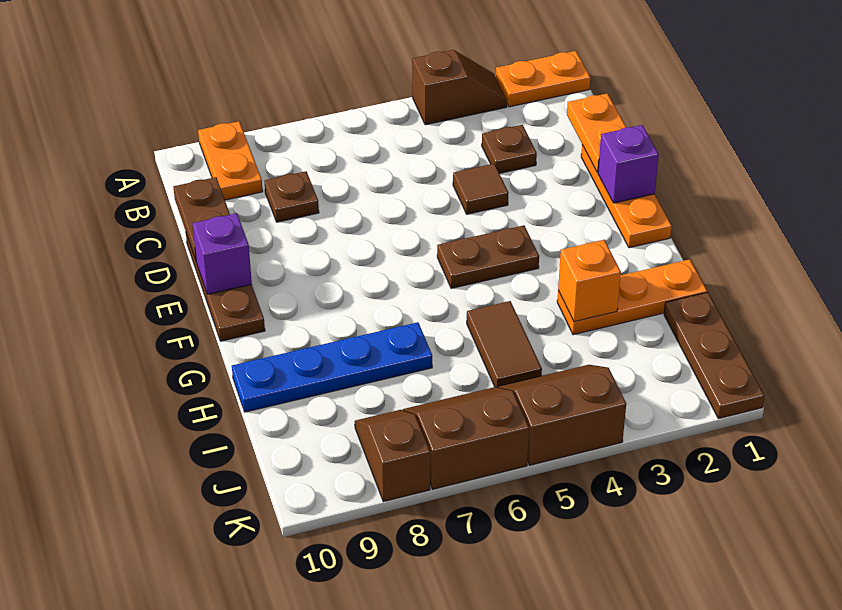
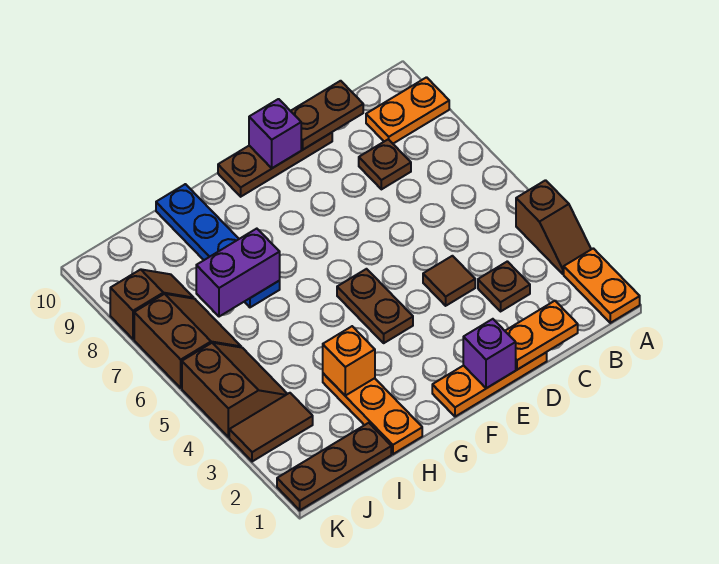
brown 1x2 tile [467,301,542,387] -> brown 1x2 tile moved to [229,393,313,462]
none -> purple 1x2 brick [196,229,280,317]

